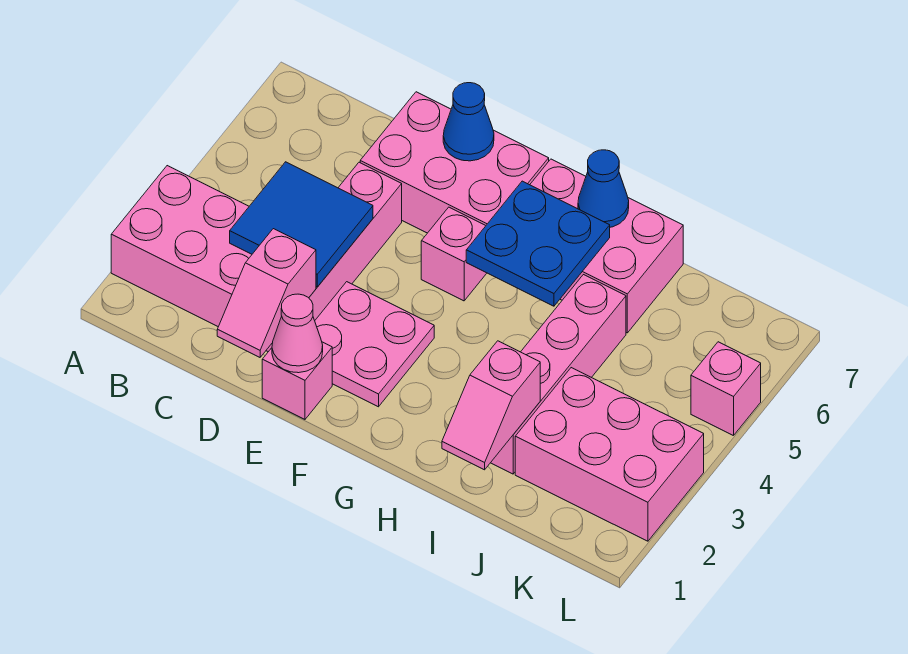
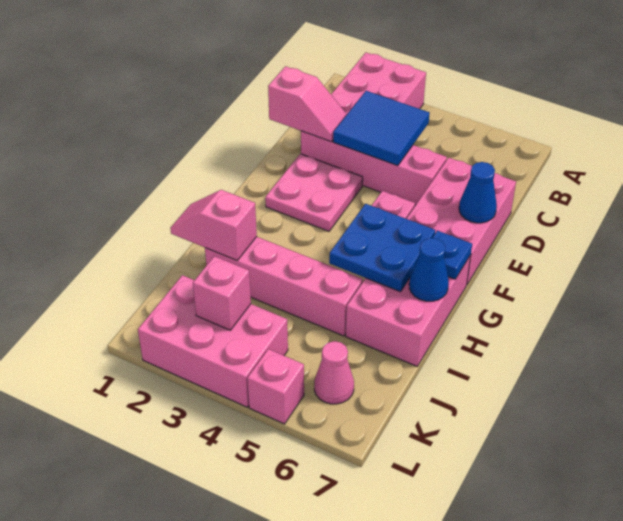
pink 1x2 slope [217,229,316,357] -> pink 1x2 slope turned to [268,66,347,142]
pink 1x1 brick [262,342,332,419] -> pink 1x1 brick moved to [193,256,251,330]
pink 1x1 cone [272,294,323,373] -> pink 1x1 cone moved to [314,341,354,404]
none -> blue 1x1 plate [432,231,472,279]
pink 2x3 brick [515,368,704,541] -> pink 2x3 brick turned to [138,275,288,407]

